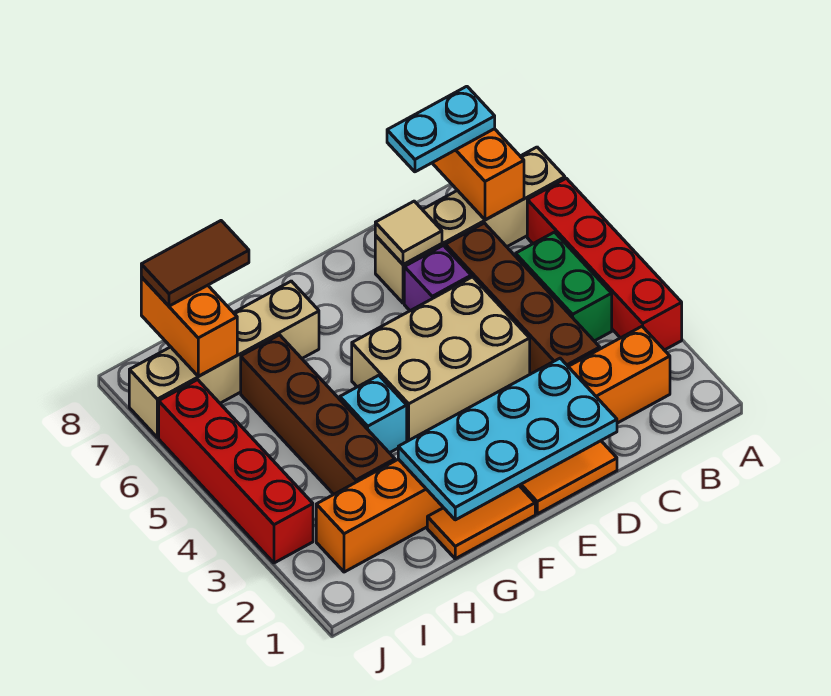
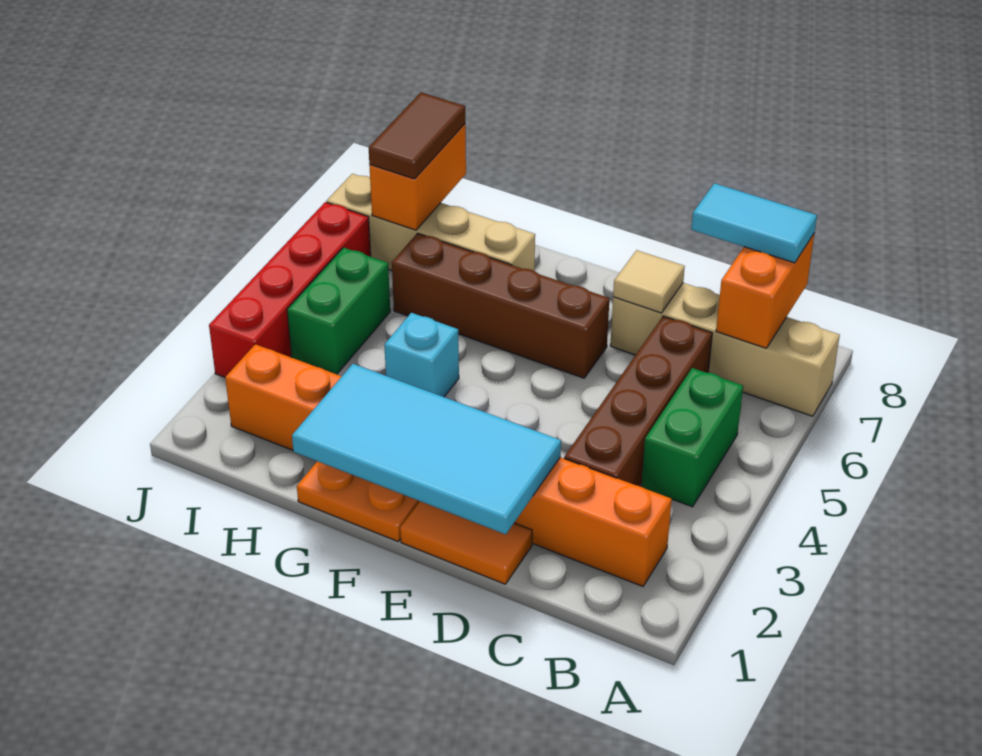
red 1x4 brick [527,178,682,350] -> none
cyan 1x2 plate [387,86,495,172] -> cyan 1x2 tile [691,183,817,263]
cyan 2x4 plate [398,358,617,520] -> cyan 2x4 tile [292,364,561,534]
tan 2x3 brick [352,277,530,441] -> none
purple 1x1 brick [404,245,471,311] -> none
orange 1x2 tile [427,486,535,559] -> orange 1x2 plate [297,461,420,541]
brown 1x4 brick [241,335,395,494] -> brown 1x4 brick turned to [392,233,609,378]
brown 1x2 tile [141,221,249,306] -> brown 1x2 tile turned to [369,92,465,179]
none -> green 1x2 brick [287,248,390,374]

